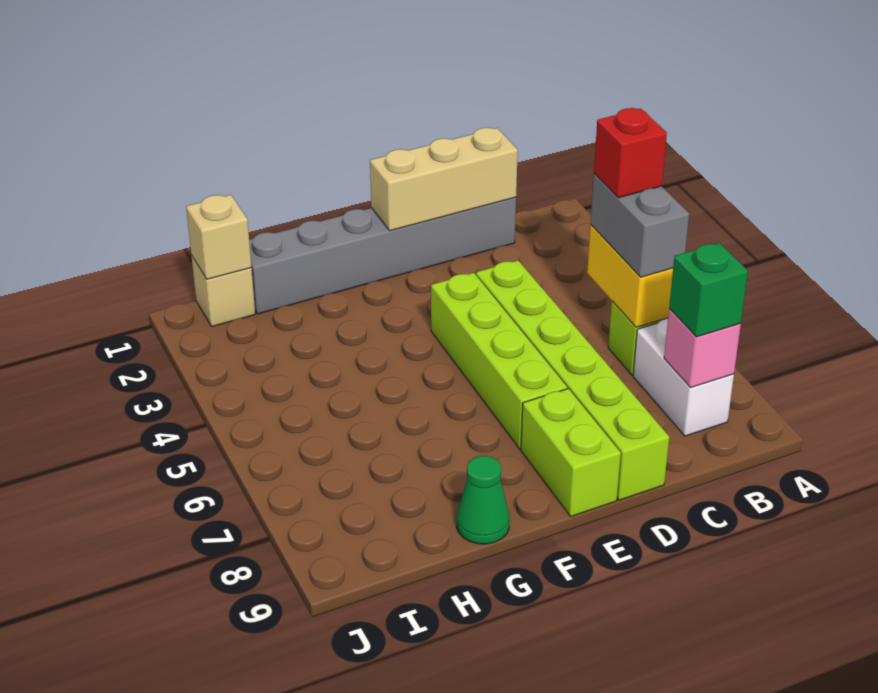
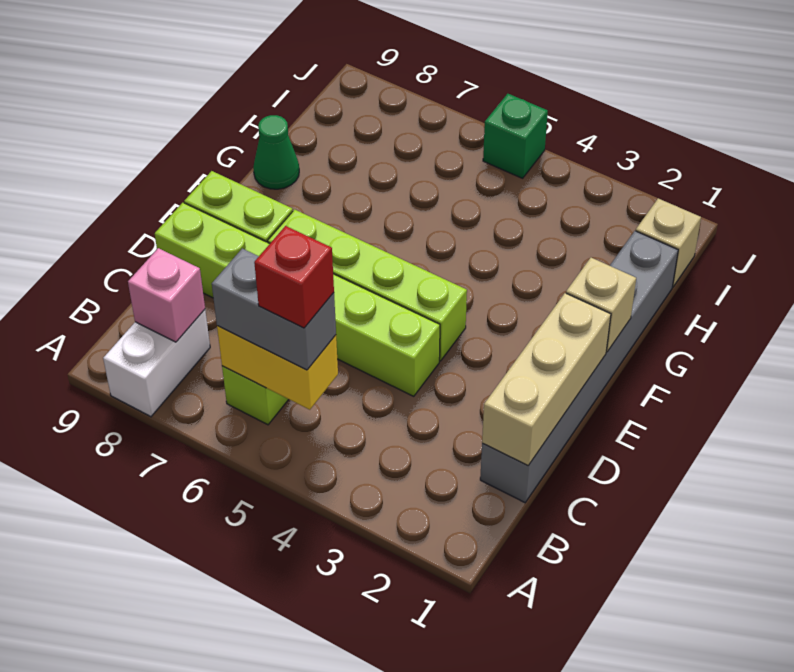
white 1x2 brick [633,319,734,436] -> white 1x2 brick turned to [103,309,210,417]
green 1x1 brick [669,243,748,337] -> green 1x1 brick moved to [483,94,548,178]
tan 1x1 brick [186,195,251,279] -> tan 1x1 brick moved to [566,257,636,352]

